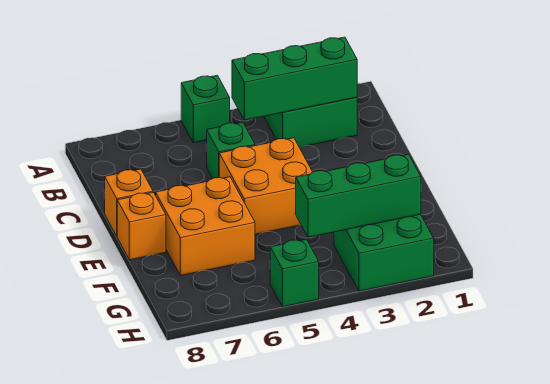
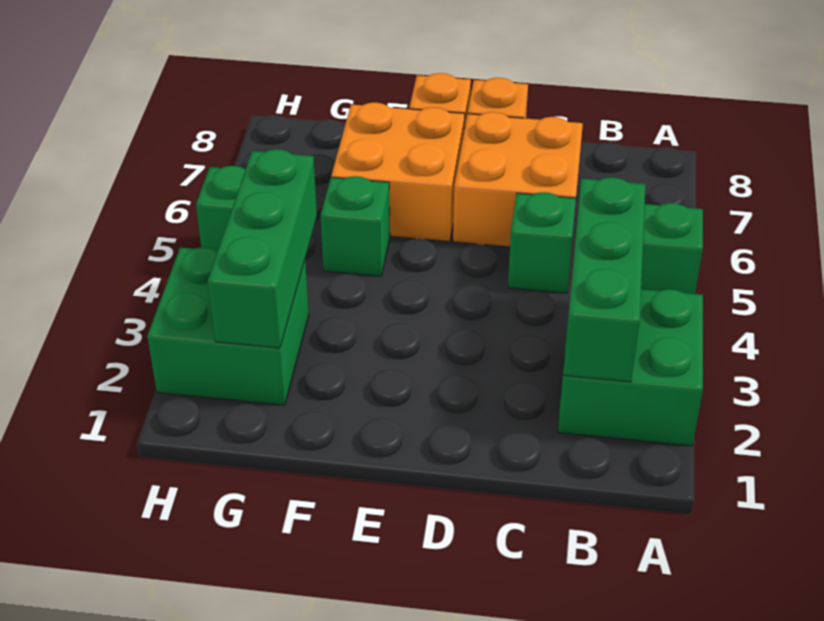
orange 2x2 brick [219,138,312,234] -> orange 2x2 brick moved to [453,112,583,247]
none -> green 1x1 brick [320,176,390,276]

